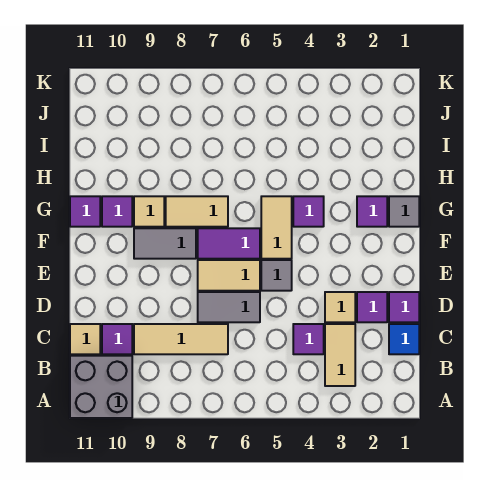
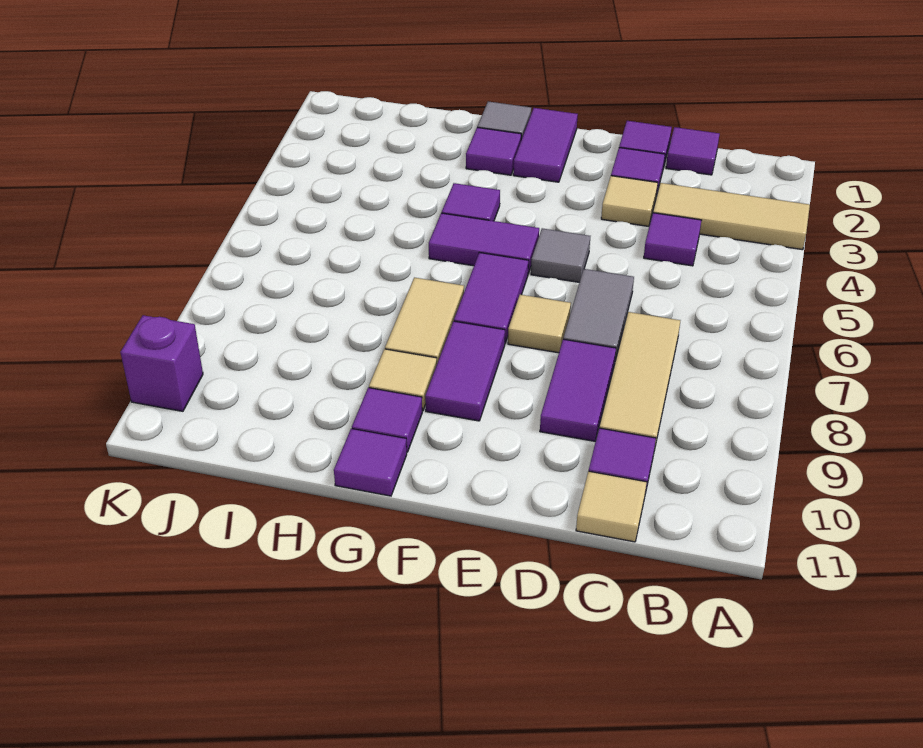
grey 2x2 brick [70,356,132,418] -> none
tan 1x2 tile [325,324,355,386] -> tan 1x3 tile [653,183,810,250]
blue 1x1 tile [389,324,419,354] -> purple 1x1 tile [666,127,719,175]
none -> purple 1x2 tile [540,339,616,441]
tan 1x2 tile [198,260,260,291] -> tan 1x1 tile [508,295,571,353]
none -> purple 1x2 tile [513,108,578,182]
tan 1x2 tile [261,196,292,259] -> purple 1x2 tile [429,213,539,274]
grey 1x2 tile [134,228,196,259] -> purple 1x2 tile [425,321,505,421]
none -> purple 1x1 brick [120,315,203,411]

